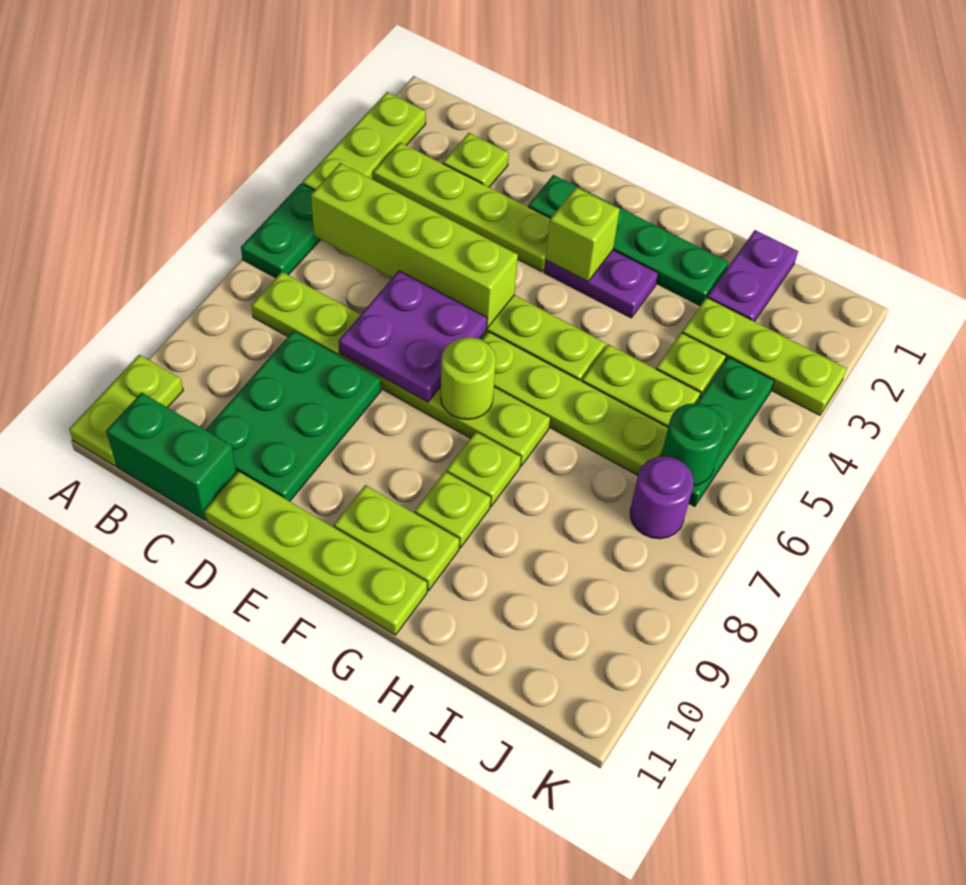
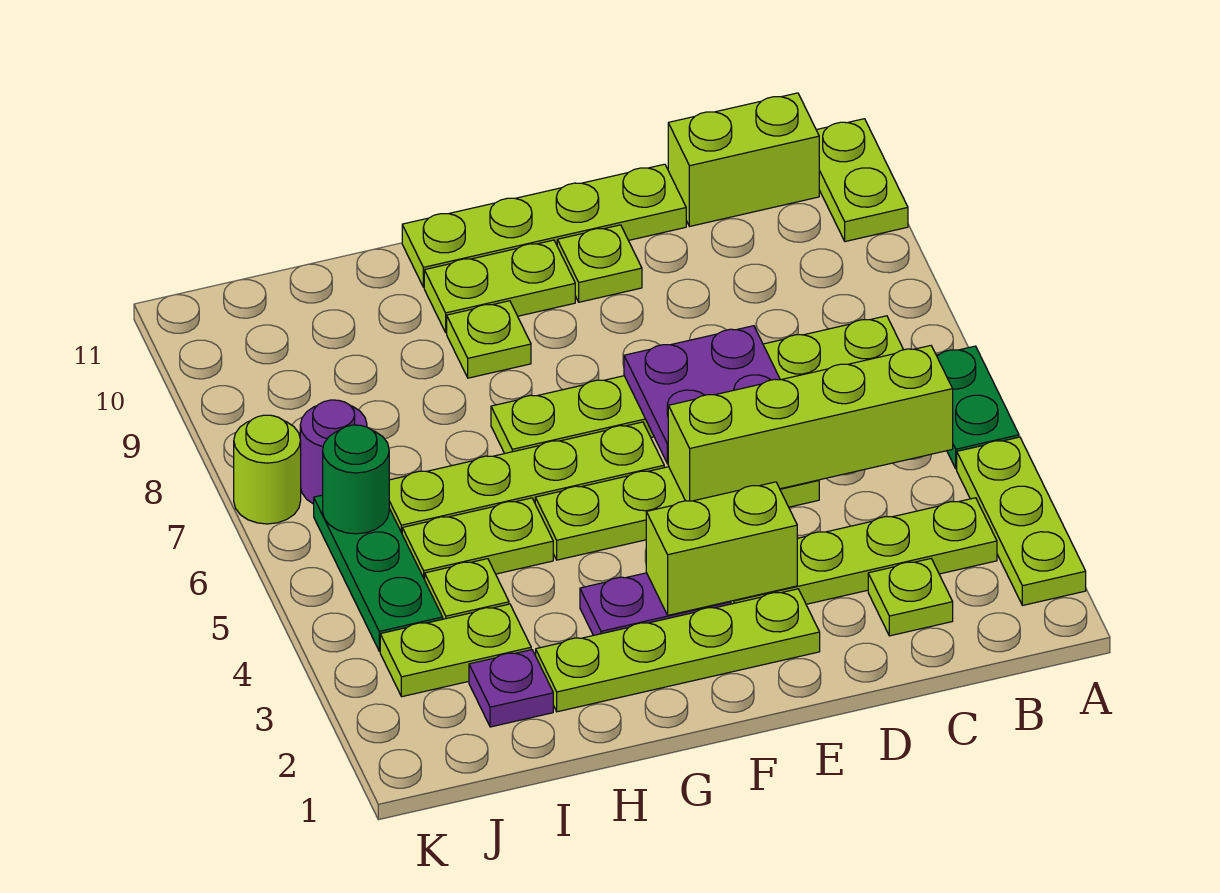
green 1x2 brick [106,393,236,520] -> lime 1x2 brick [668,93,819,226]
green 2x3 plate [206,331,381,501] -> none
green 1x4 plate [528,175,729,306] -> lime 1x4 plate [536,589,820,712]
lime 1x1 brick [546,187,620,281] -> lime 1x2 brick [646,482,797,615]
lime 1x1 round brick [441,337,496,420] -> lime 1x1 round brick moved to [234,415,301,524]
lime 1x1 plate [446,432,521,506] -> lime 1x1 plate moved to [557,225,642,302]
purple 1x2 plate [707,230,798,322] -> purple 1x1 plate [469,650,553,727]
lime 1x3 plate [682,297,847,415] -> lime 1x2 plate [380,604,531,697]

